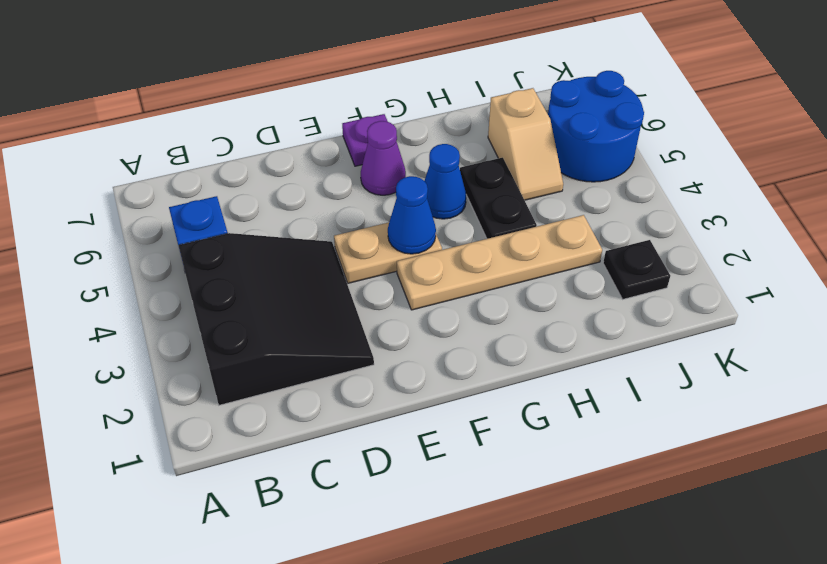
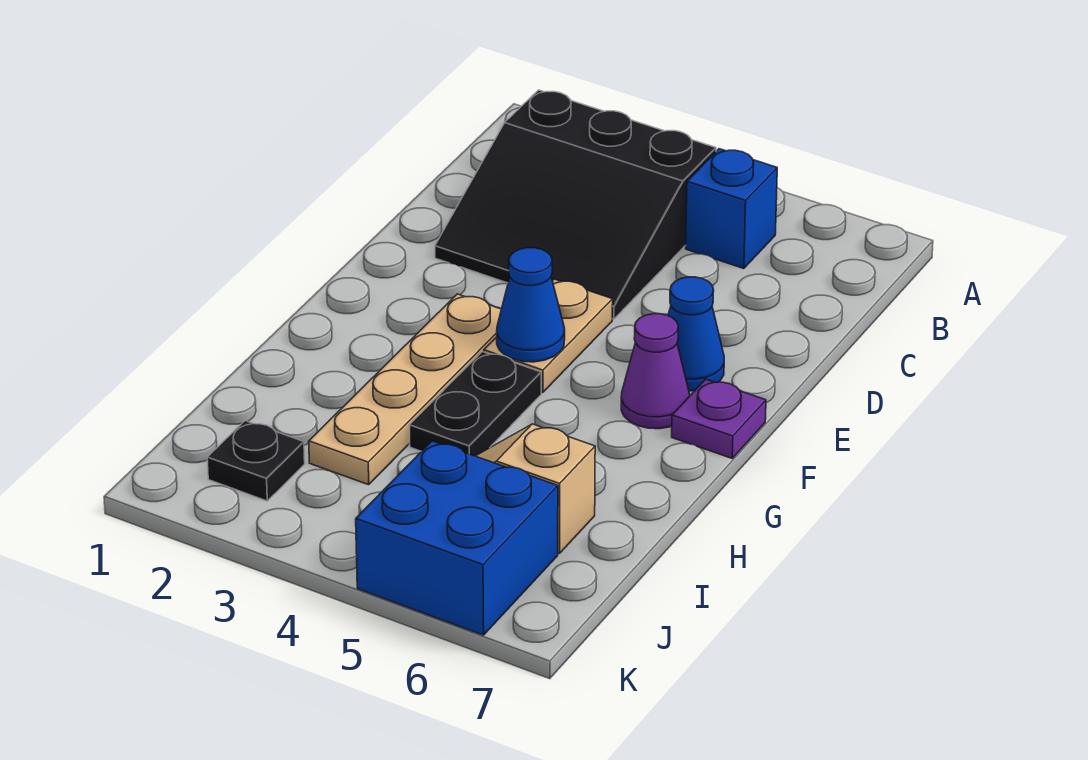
blue 1x1 cone [425,144,466,219] -> blue 1x1 cone moved to [668,277,724,391]
black 1x2 plate [460,158,537,239] -> black 1x2 plate turned to [409,352,541,456]
blue 2x2 round brick [548,71,644,182] -> blue 2x2 brick [356,441,558,635]

